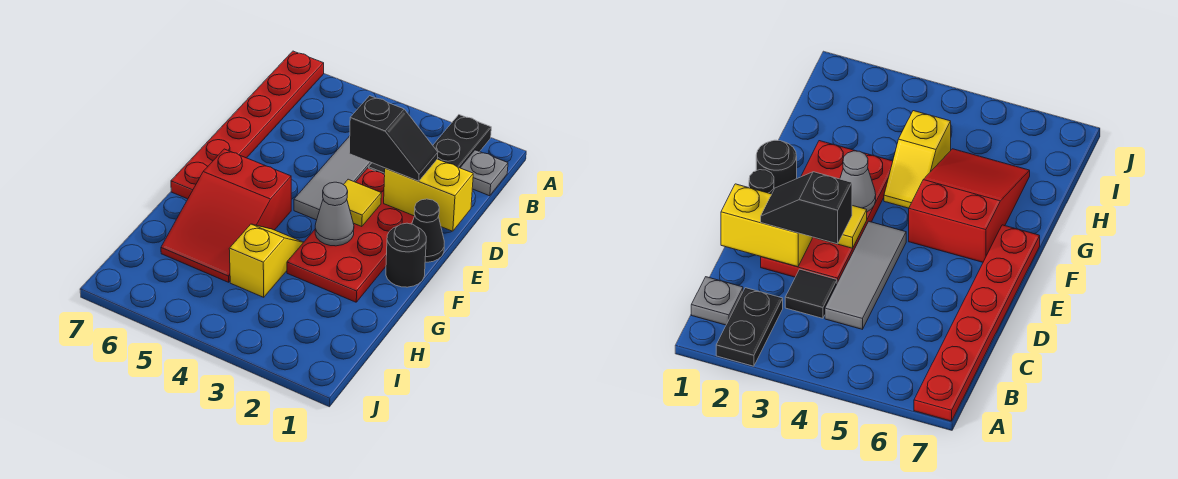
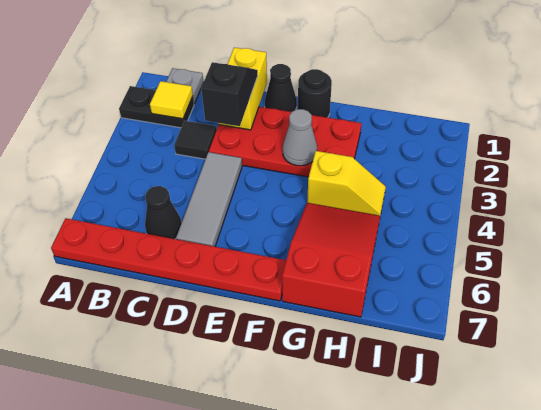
grey 1x3 tile [294,136,371,220] -> grey 1x3 tile turned to [176,152,242,247]
none -> black 1x1 cone [145,186,181,239]
yellow 1x1 tile [343,179,381,227] -> yellow 1x1 tile moved to [150,81,193,119]
red 2x3 slope [161,149,291,282] -> red 2x3 slope turned to [282,203,380,317]
yellow 1x2 slope [229,224,304,297] -> yellow 1x2 slope turned to [307,151,386,216]

